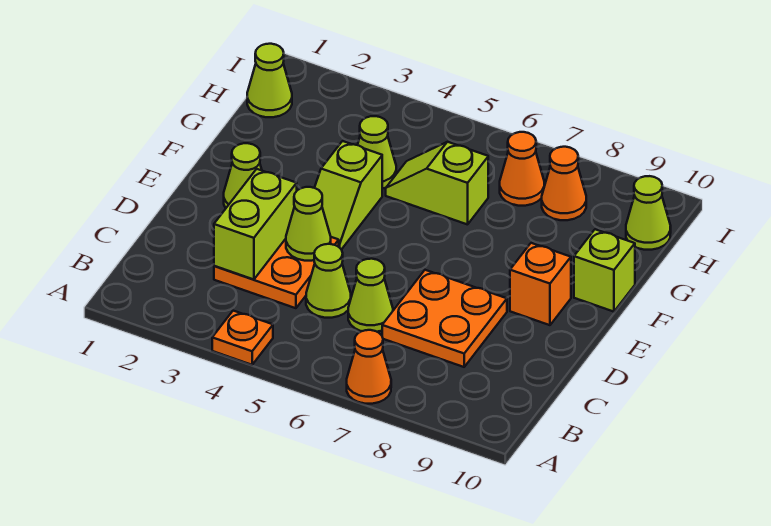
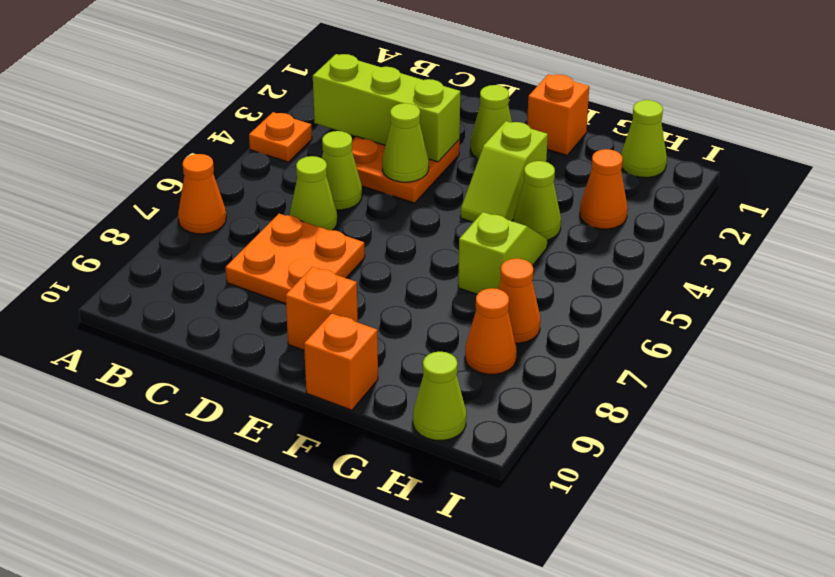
lime 1x2 brick [214,169,297,280] -> lime 1x3 brick [313,54,460,162]
lime 1x2 slope [314,141,382,250] -> lime 1x2 slope turned to [460,121,548,222]
none -> orange 1x1 brick [527,74,589,155]
lime 1x1 brick [574,229,635,312] -> orange 1x1 brick [304,313,378,410]
none -> orange 1x1 cone [580,149,628,229]

